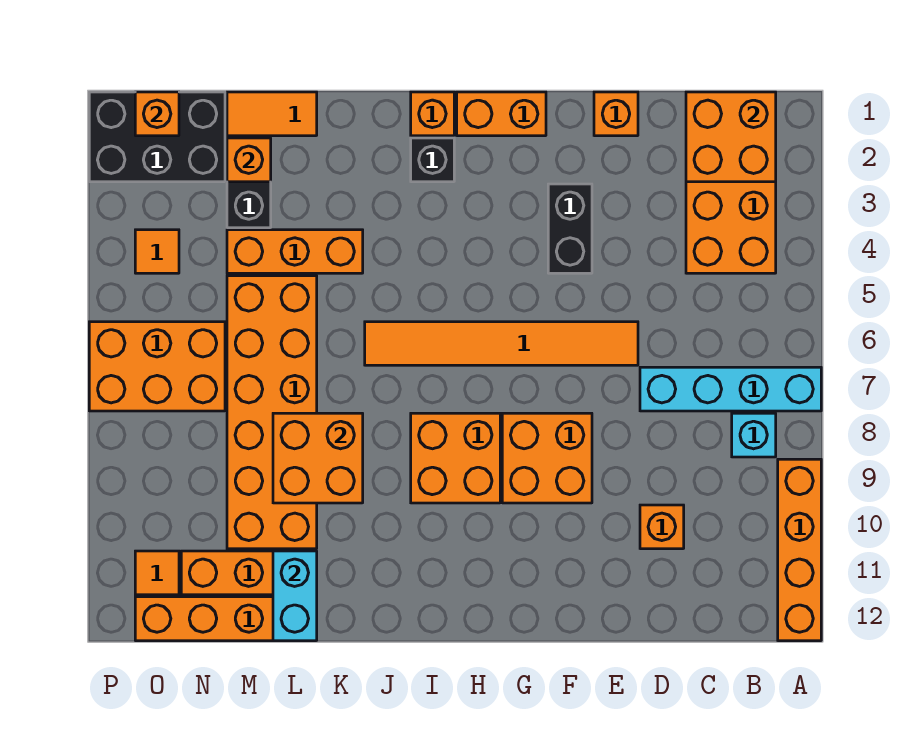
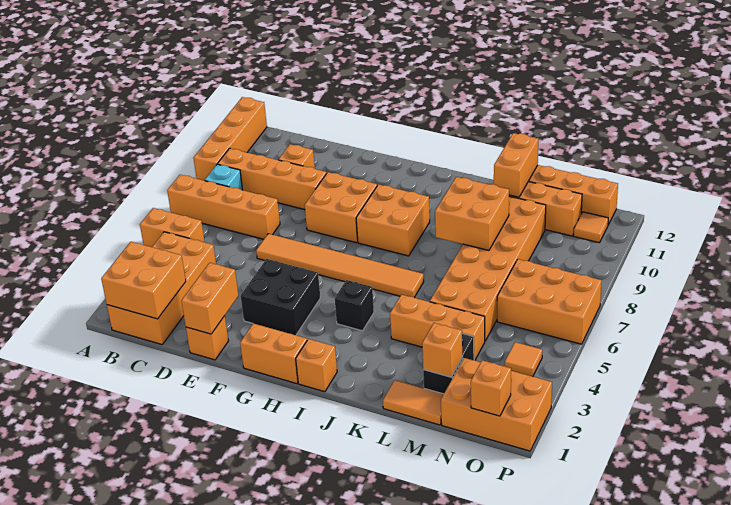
none -> orange 1x2 brick [140,208,205,247]
cyan 1x4 brick [640,367,821,411] -> orange 1x4 brick [167,175,280,239]
none -> orange 1x4 brick [218,148,327,210]
none -> orange 1x2 brick [181,263,238,334]
black 1x2 brick [548,184,592,273] -> black 2x2 brick [241,259,320,335]
black 1x1 brick [411,138,454,182] -> black 1x1 brick moved to [335,280,374,331]
cyan 1x2 brick [273,551,317,641] -> orange 1x2 brick [494,133,538,197]
black 2x3 brick [89,92,225,182] -> orange 2x3 brick [441,358,552,451]

